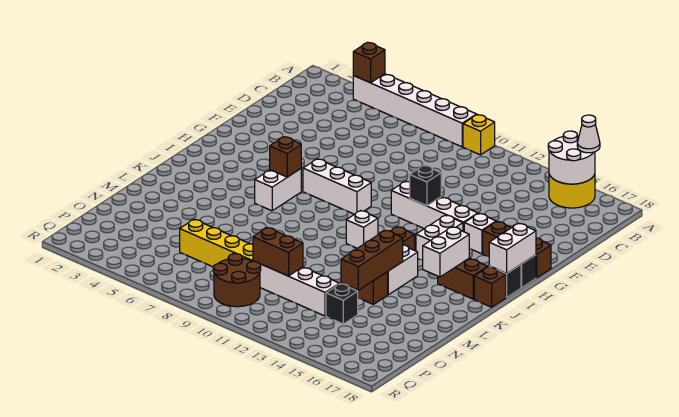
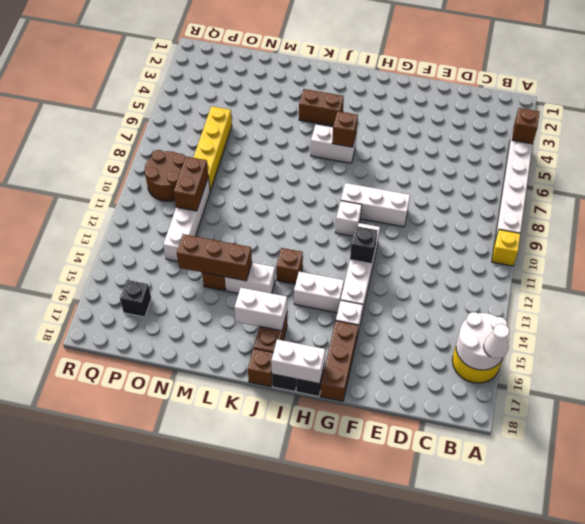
white 1x3 brick [303,159,371,214] -> white 1x3 brick turned to [341,183,410,227]
none -> brown 1x2 brick [299,89,344,126]
white 1x1 brick [346,211,378,248] -> white 1x1 brick moved to [335,201,362,236]
black 1x1 brick [326,284,358,324] -> black 1x1 brick moved to [120,280,151,317]

